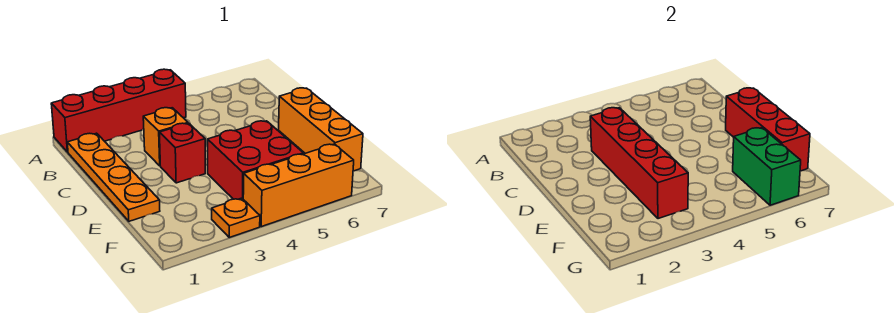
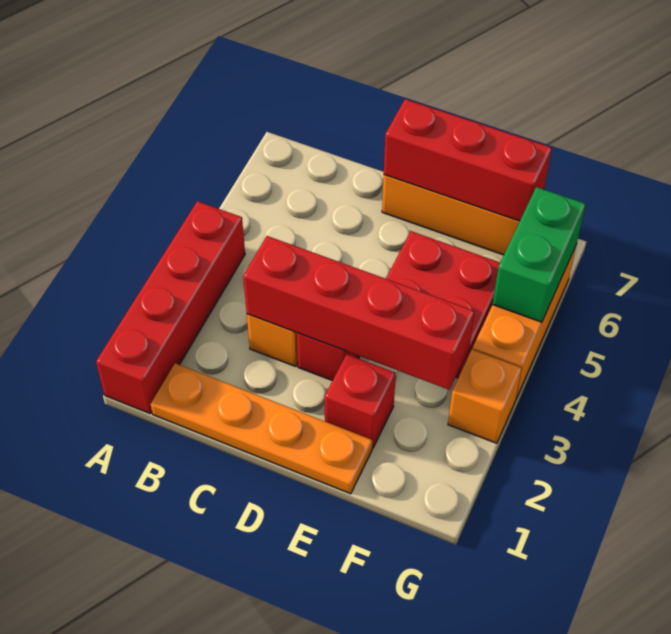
none -> red 1x1 brick [325,354,396,448]
green 1x2 brick [733,128,801,205] -> green 1x2 brick turned to [493,187,586,322]
orange 1x1 plate [212,198,260,237] -> orange 1x1 brick [448,350,522,443]

